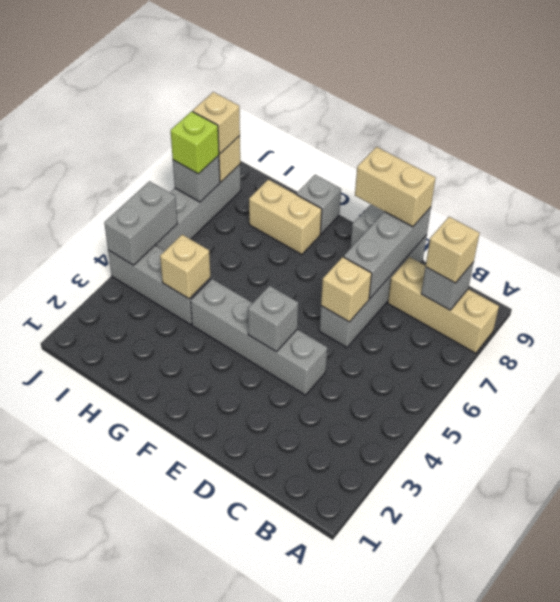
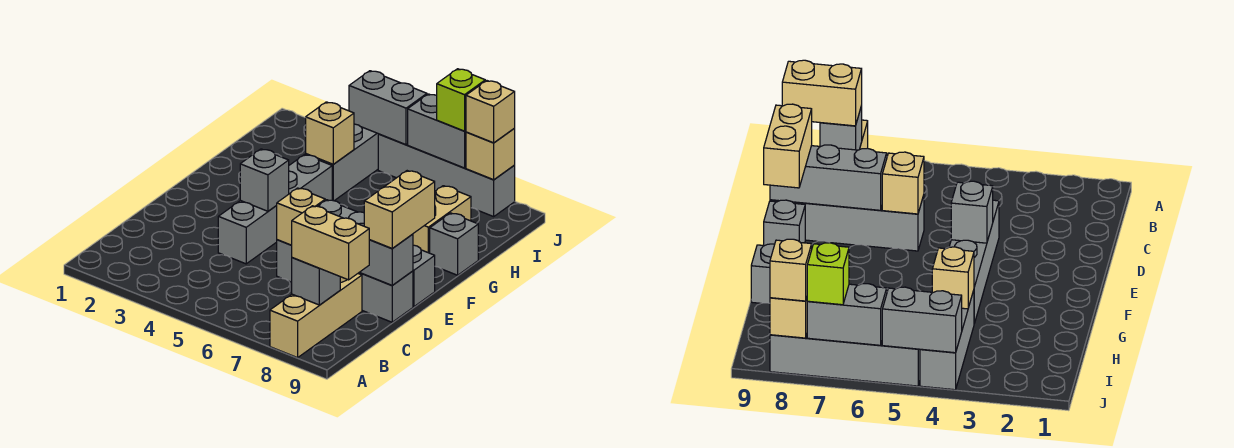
tan 1x1 brick [426,217,480,283] -> tan 1x2 brick [291,206,369,280]
grey 1x1 brick [173,155,220,202] -> grey 1x2 brick [408,94,466,168]

